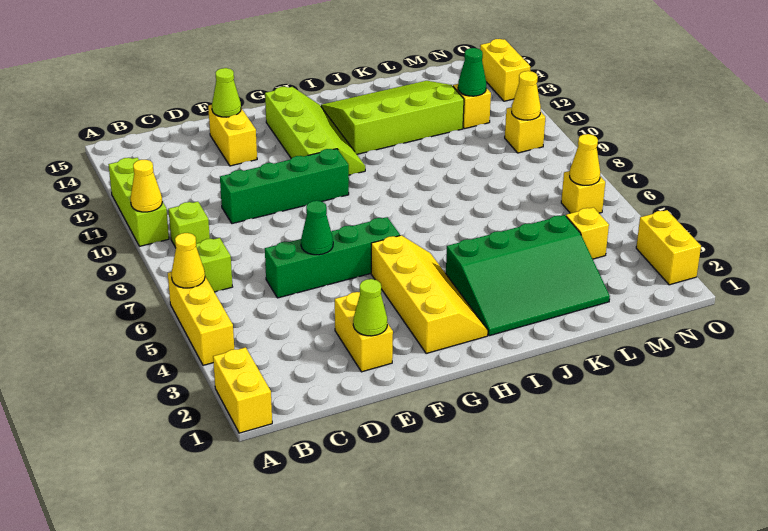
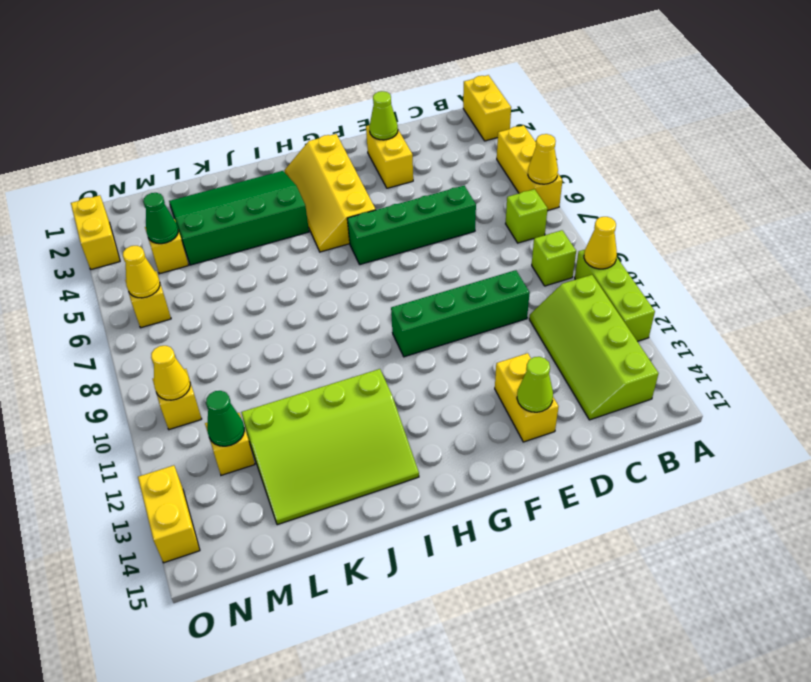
green 1x1 cone [301,201,333,255] -> green 1x1 cone moved to [143,193,178,244]
lime 2x4 slope [265,87,365,175] -> lime 2x4 slope moved to [529,275,658,420]

